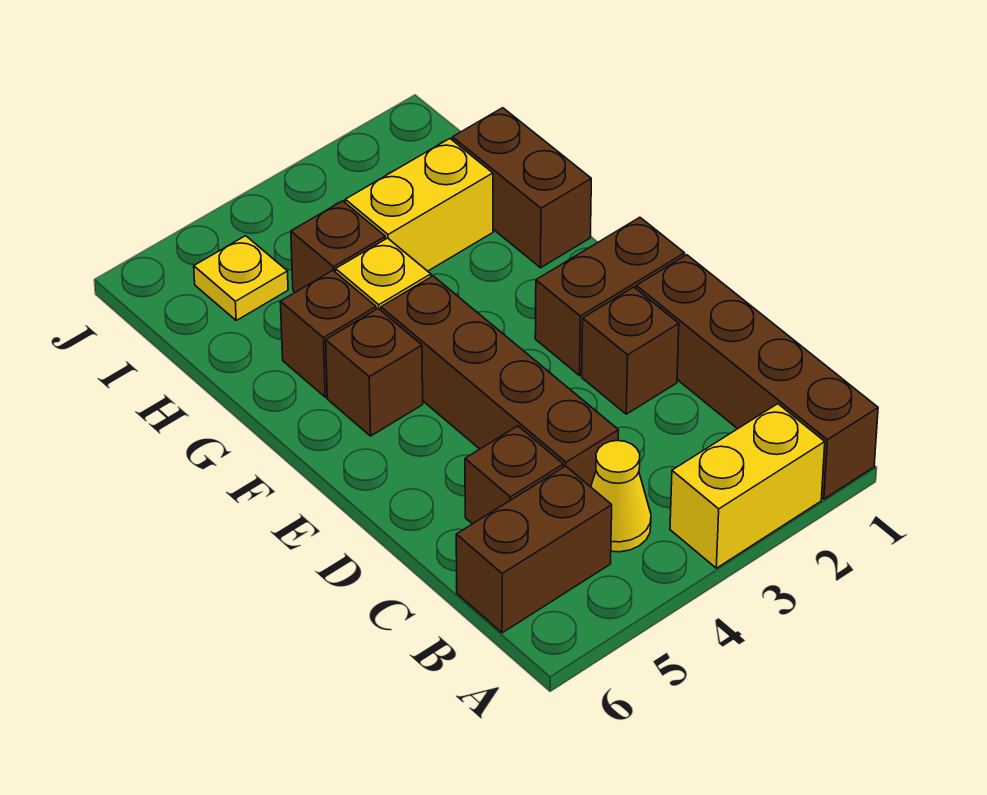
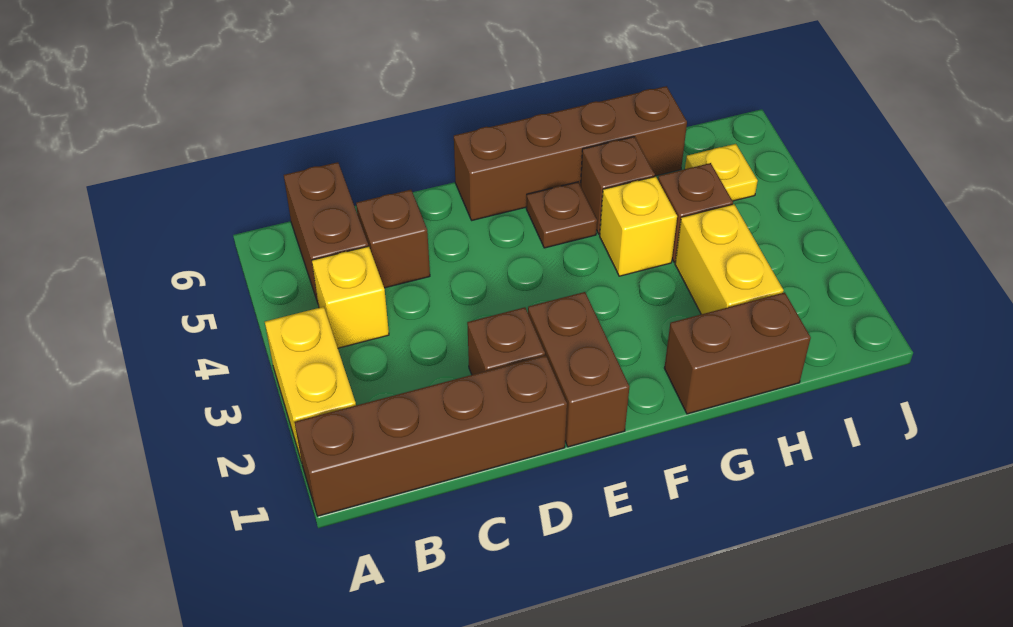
yellow 1x1 cone [591,441,651,552] -> yellow 1x1 brick [312,246,389,348]
brown 1x4 brick [381,276,619,487] -> brown 1x4 brick moved to [454,86,687,220]
brown 1x1 brick [326,308,423,436] -> brown 1x1 plate [526,182,597,248]

